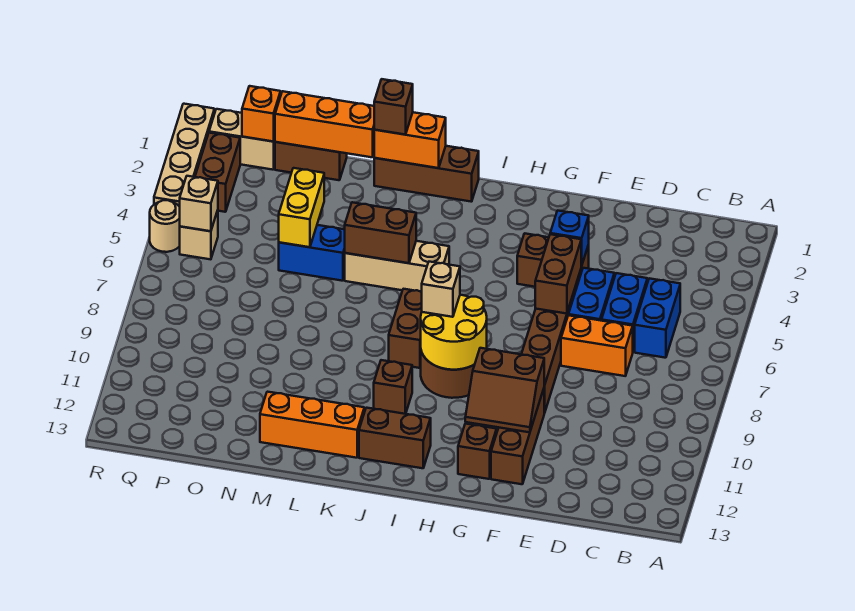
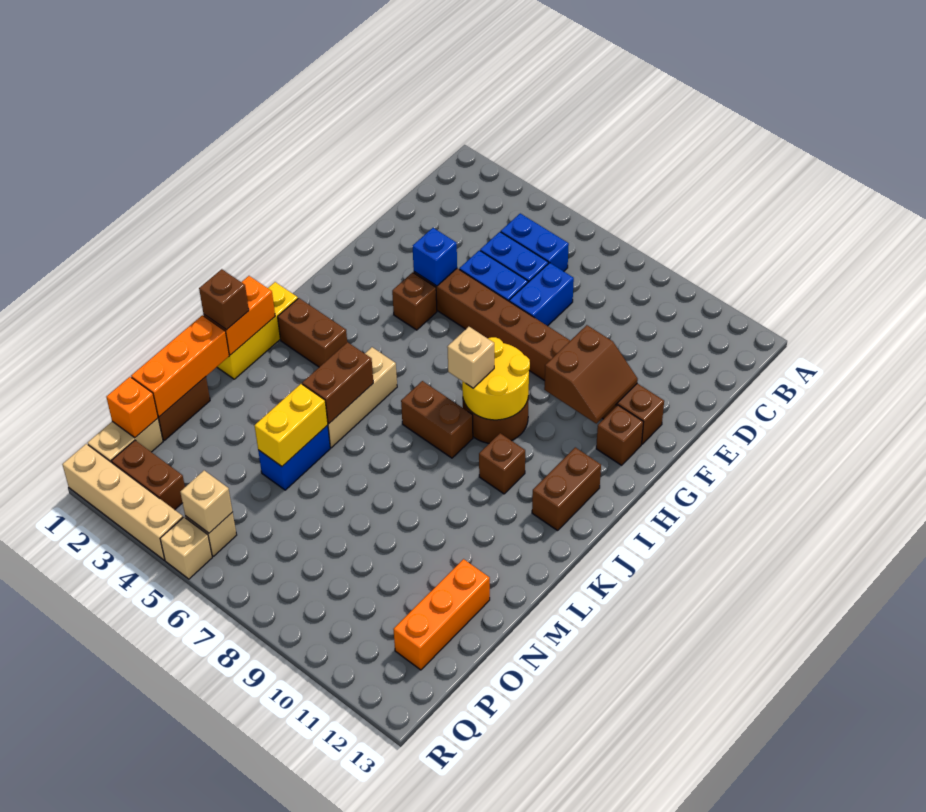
orange 1x2 brick [561,315,633,376] -> blue 1x2 brick [509,263,574,326]
brown 1x2 brick [535,234,581,314] -> brown 1x2 brick moved to [278,298,347,367]
brown 1x3 brick [374,146,479,202] -> yellow 1x3 brick [217,282,298,379]
orange 1x3 brick [260,392,364,458] -> orange 1x3 brick moved to [393,559,490,670]
yellow 1x2 brick [279,168,324,247] -> yellow 1x2 brick turned to [255,384,328,466]
tan 1x1 round brick [150,200,180,252] -> tan 1x1 brick [160,517,212,579]

